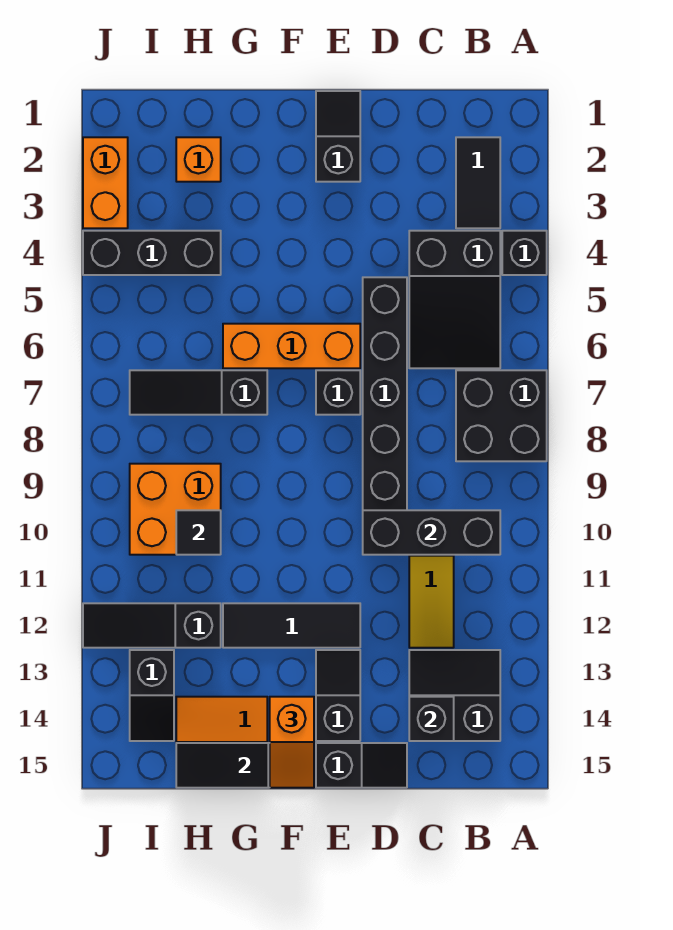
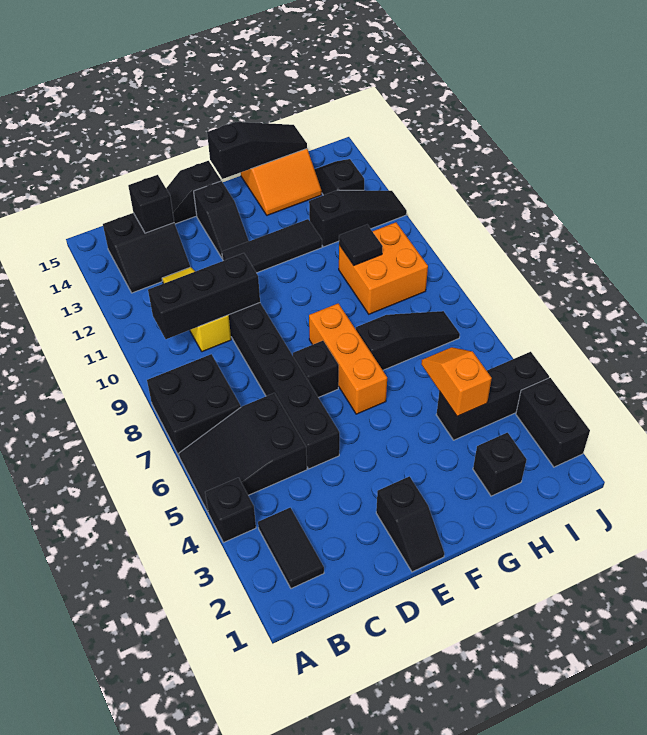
black 2x3 slope [409,231,500,368] -> black 2x3 slope turned to [179,393,307,512]
orange 1x3 brick [223,324,360,368] -> orange 1x3 brick turned to [309,303,387,414]
orange 1x2 slope [270,697,314,788] -> orange 1x2 slope moved to [421,347,492,416]
orange 1x1 brick [176,137,221,182] -> black 1x1 brick [473,433,527,496]
orange 1x2 brick [83,137,128,228] -> black 1x2 brick [516,378,590,467]

